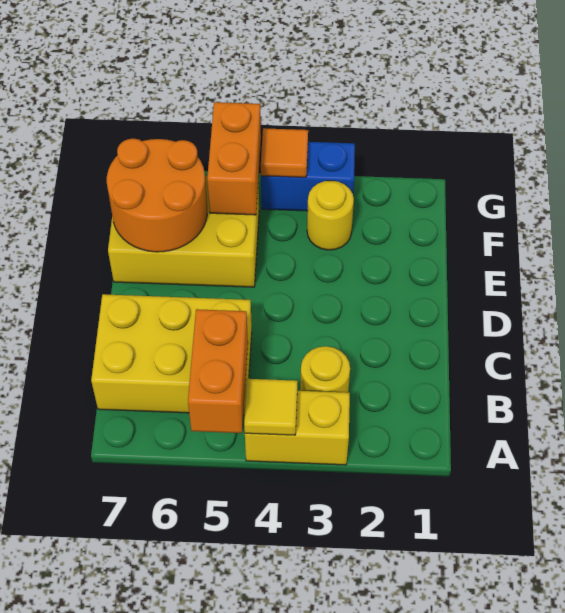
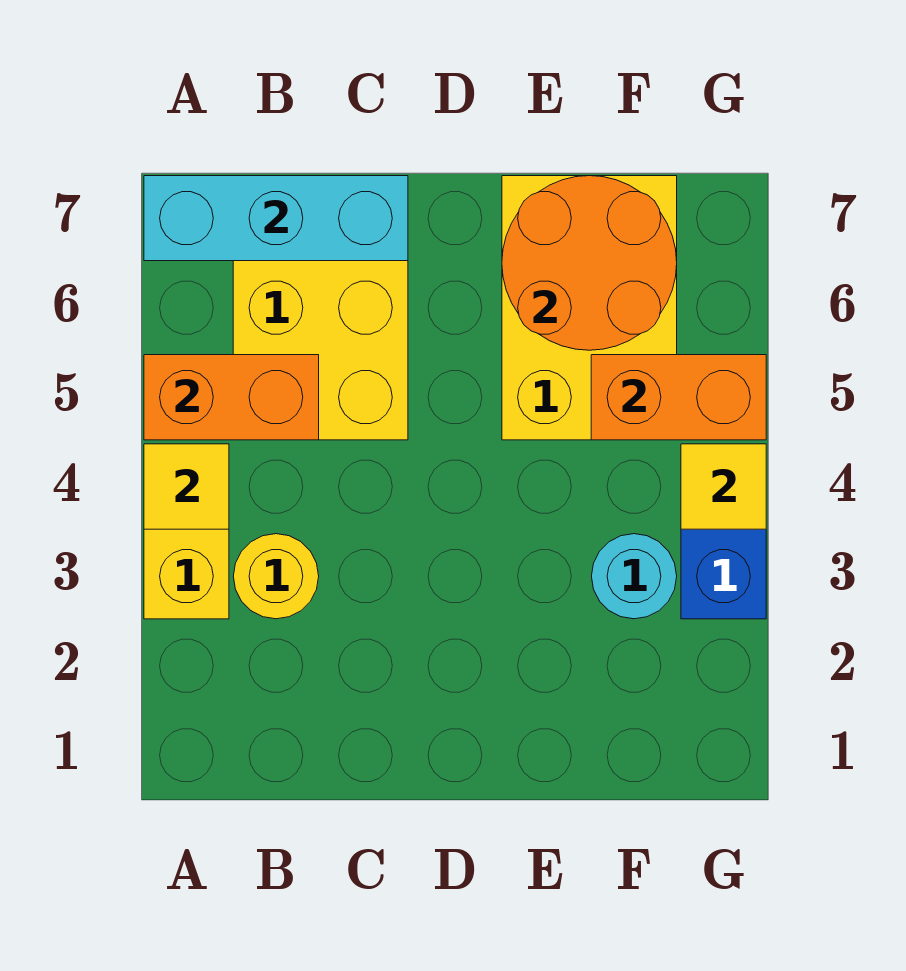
none -> cyan 1x3 brick [144,176,408,261]
yellow 1x1 round brick [307,181,354,250] -> cyan 1x1 round brick [592,534,677,619]
orange 1x1 tile [261,128,308,177] -> yellow 1x1 tile [681,444,766,529]

